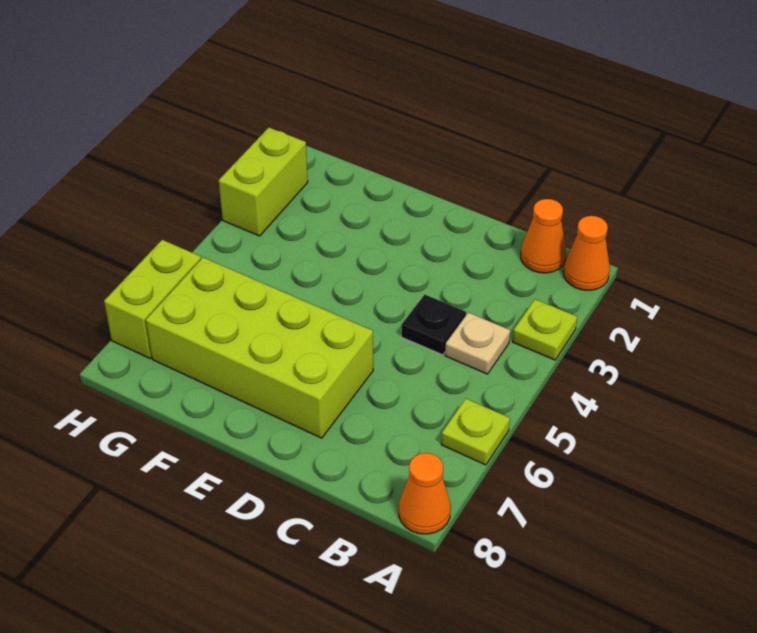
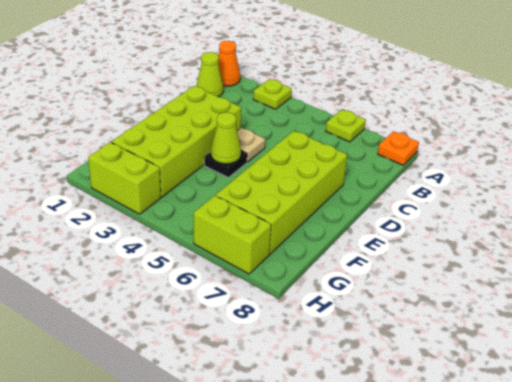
orange 1x1 cone [399,453,451,534] -> orange 1x1 plate [378,131,419,165]
orange 1x1 cone [521,199,566,273] -> lime 1x1 cone [196,52,223,97]
tan 1x1 plate [445,313,510,374] -> tan 1x1 plate moved to [237,128,265,162]
black 1x1 plate [401,295,466,355] -> black 1x1 plate moved to [204,151,247,177]
none -> lime 2x4 brick [112,86,241,197]
none -> lime 1x1 cone [211,112,241,164]

